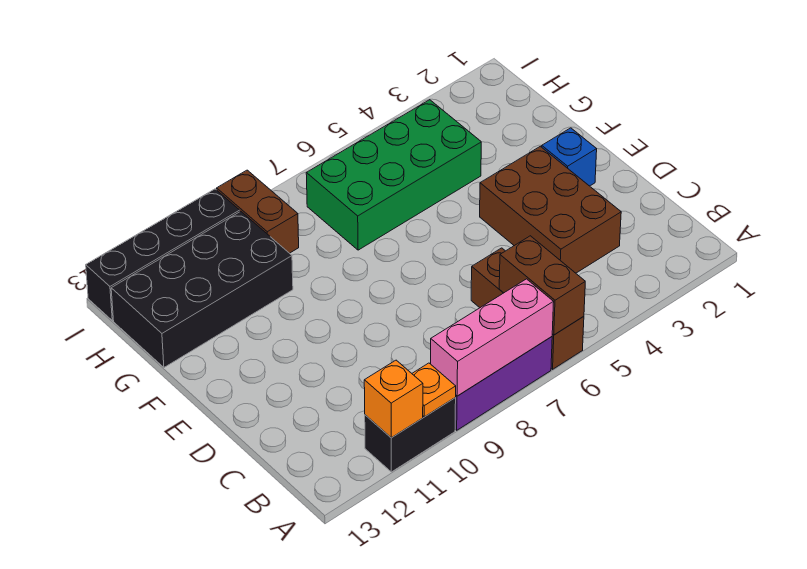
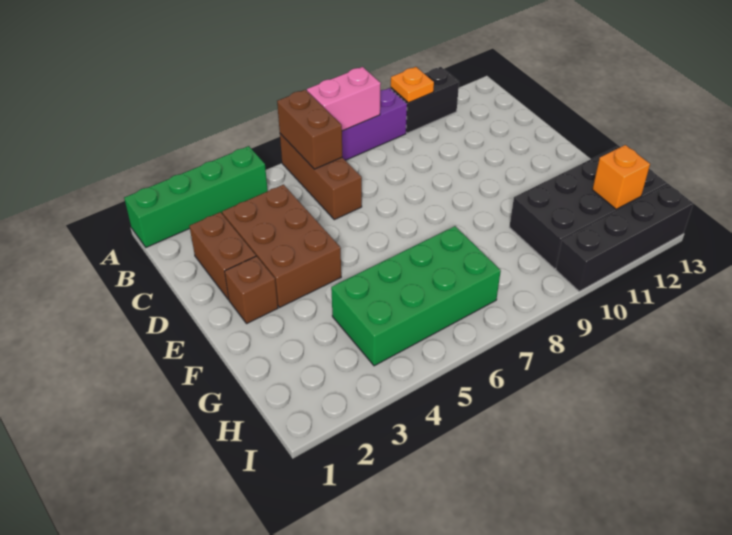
none -> green 1x4 brick [124,146,268,247]
pink 1x3 brick [431,279,554,396] -> pink 1x2 brick [307,67,381,131]
orange 1x1 brick [364,360,423,438] -> orange 1x1 brick moved to [592,145,650,209]
blue 1x1 brick [542,128,597,186] -> brown 1x1 brick [225,256,278,323]
brown 1x2 brick [217,170,299,253] -> brown 1x2 brick moved to [189,212,256,300]

